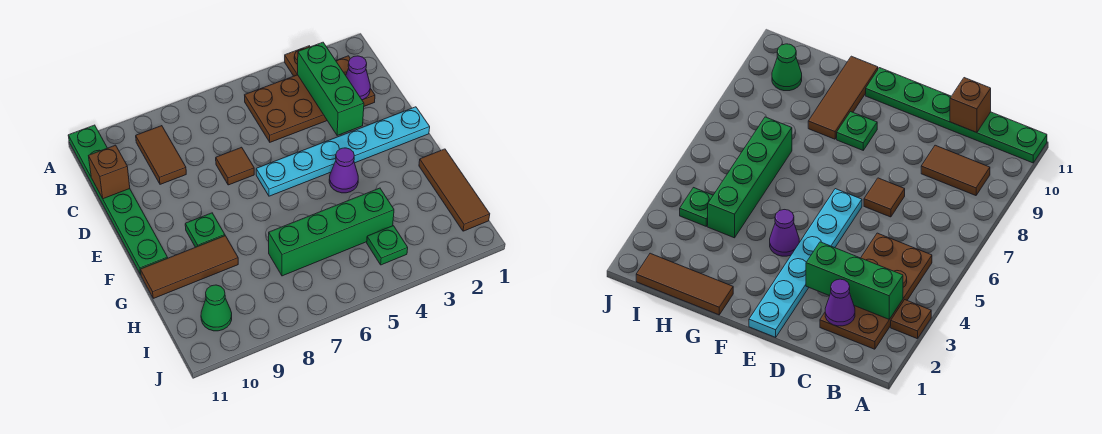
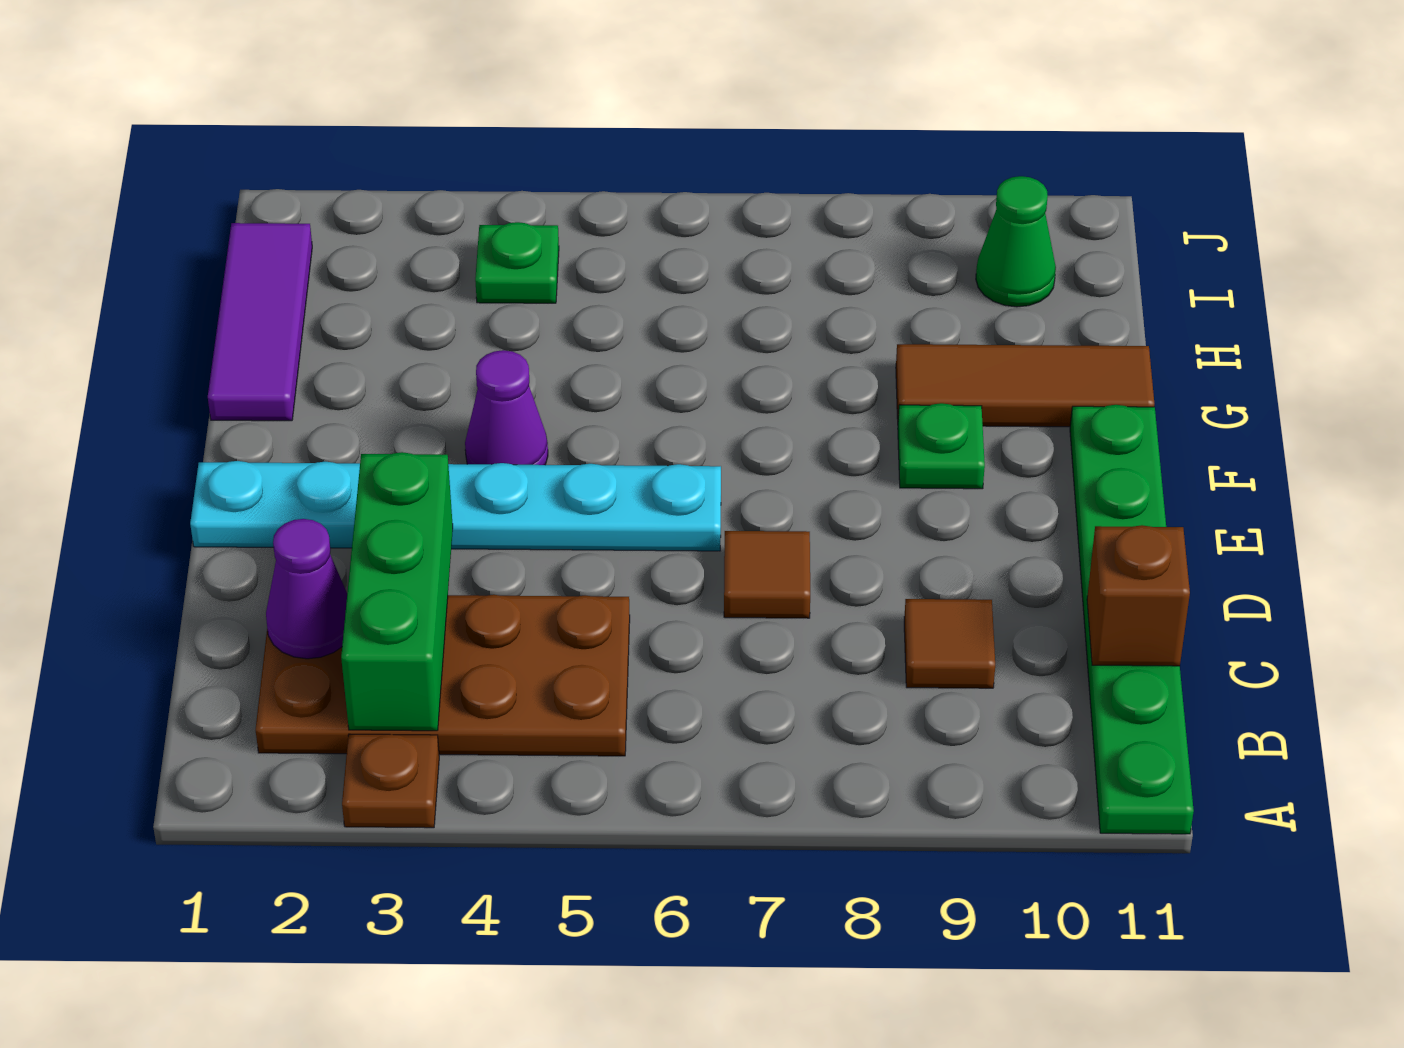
brown 1x2 tile [136,126,186,184] -> brown 1x1 tile [904,599,995,688]
brown 1x3 tile [419,149,490,231] -> purple 1x3 tile [208,223,312,421]
green 1x4 brick [269,188,394,276] -> none

